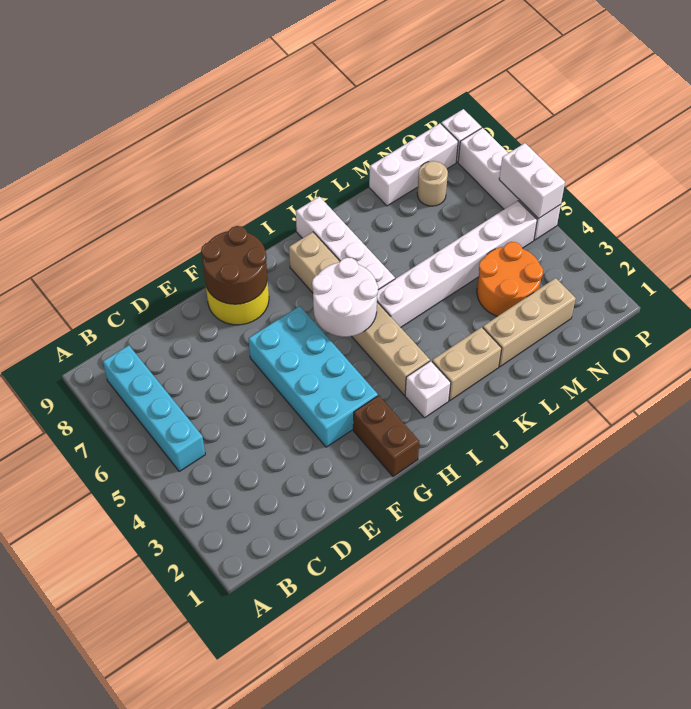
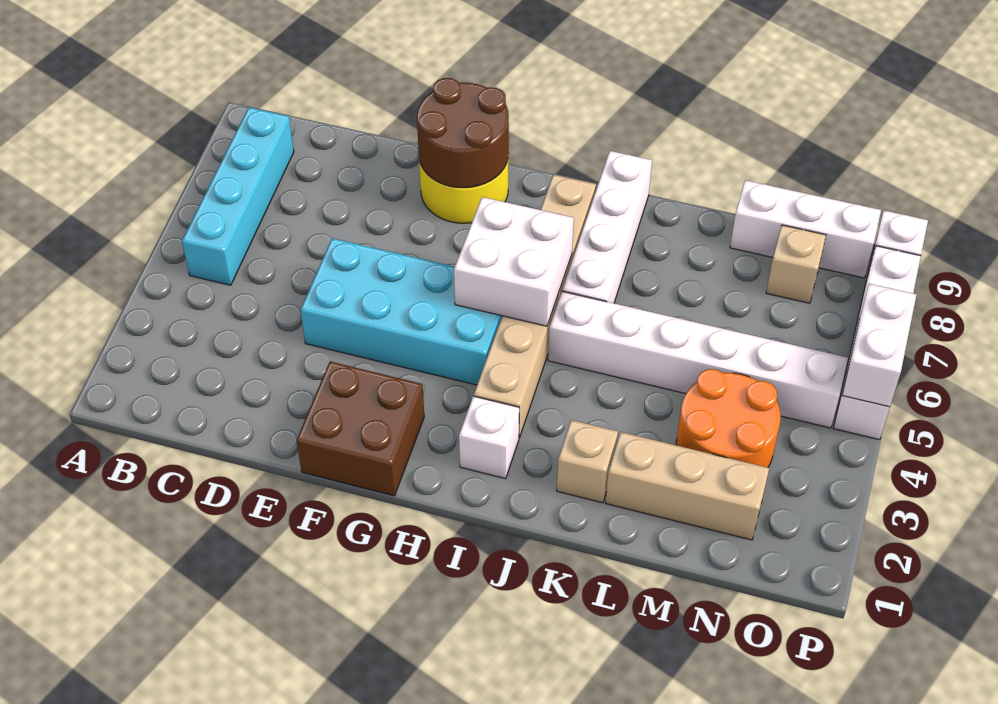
cyan 2x4 brick [248,306,378,447] -> cyan 2x4 brick turned to [300,238,502,385]
brown 1x2 brick [353,395,419,476] -> brown 2x2 brick [296,362,424,496]
white 2x2 round brick [312,258,378,337] -> white 2x2 brick [454,197,574,326]
tan 1x2 brick [432,327,502,400] -> tan 1x1 brick [557,420,618,503]
tan 1x1 round brick [417,161,448,206] -> tan 1x1 brick [766,225,826,303]

